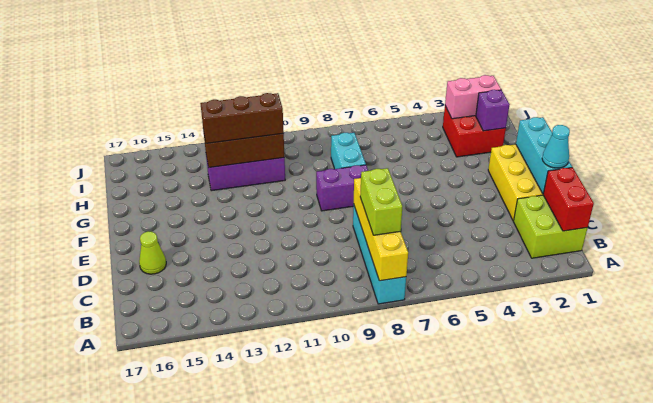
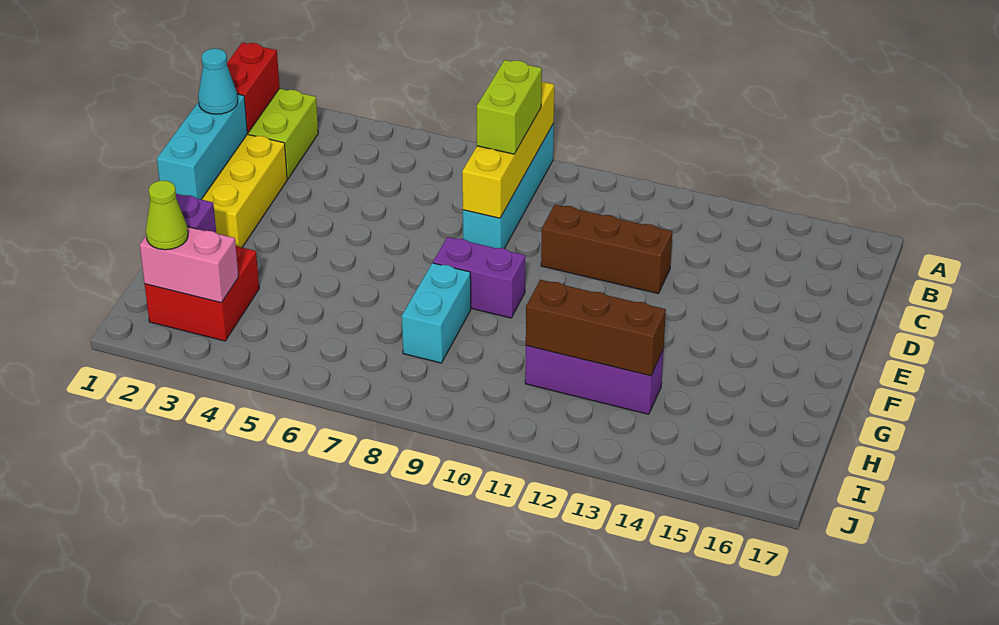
lime 1x1 cone [139,231,166,274] -> lime 1x1 cone moved to [146,181,188,250]
brown 1x3 brick [200,93,284,143] -> brown 1x3 brick moved to [541,204,672,293]

